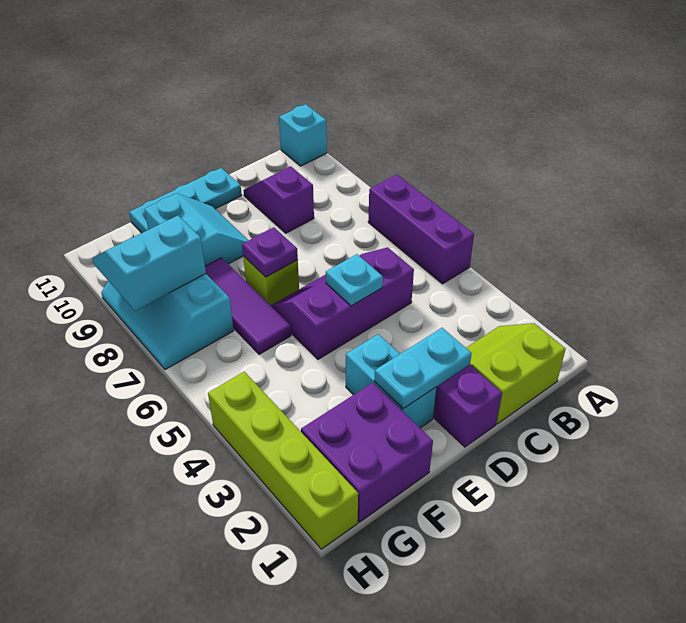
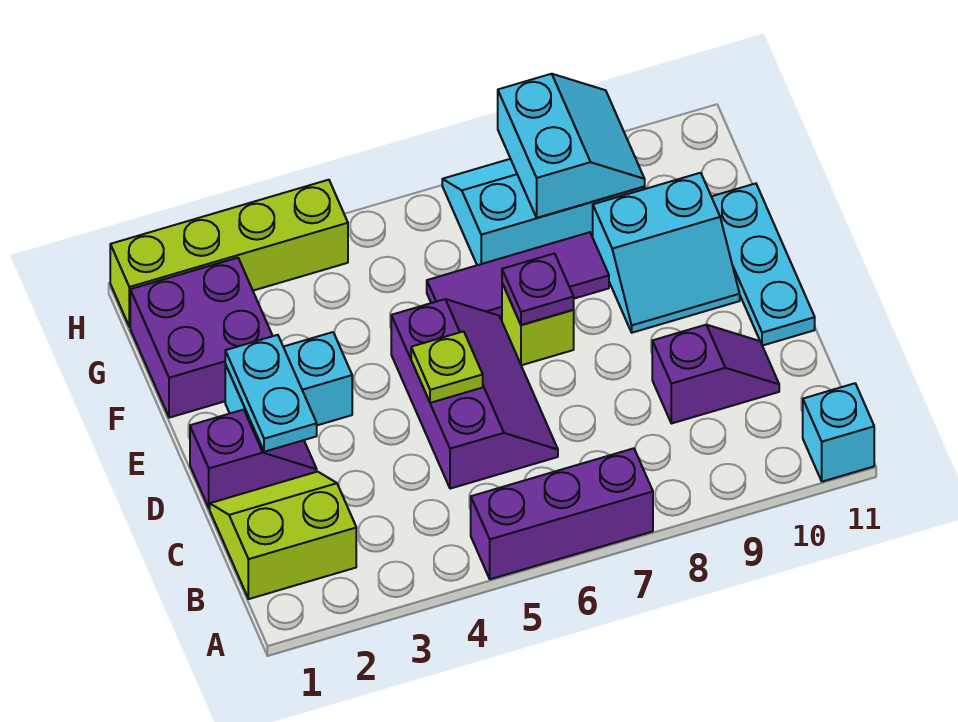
lime 2x2 slope [466,323,566,424] -> lime 2x2 slope turned to [210,472,356,599]
cyan 1x1 plate [326,254,383,306] -> lime 1x1 plate [411,331,483,403]

